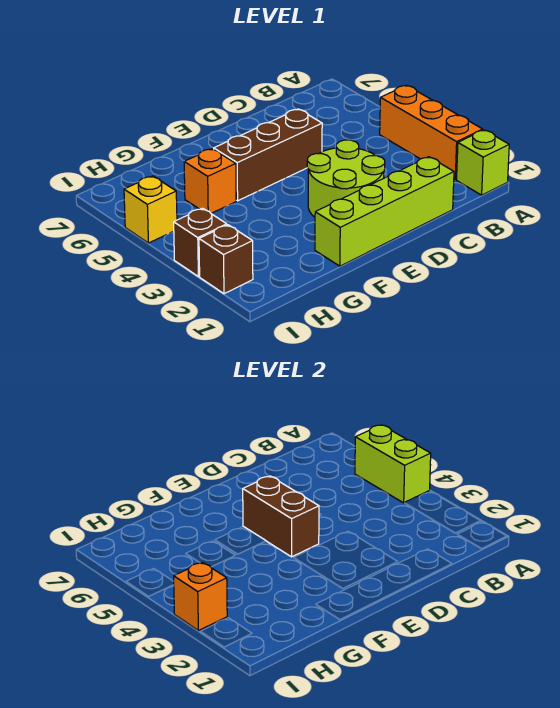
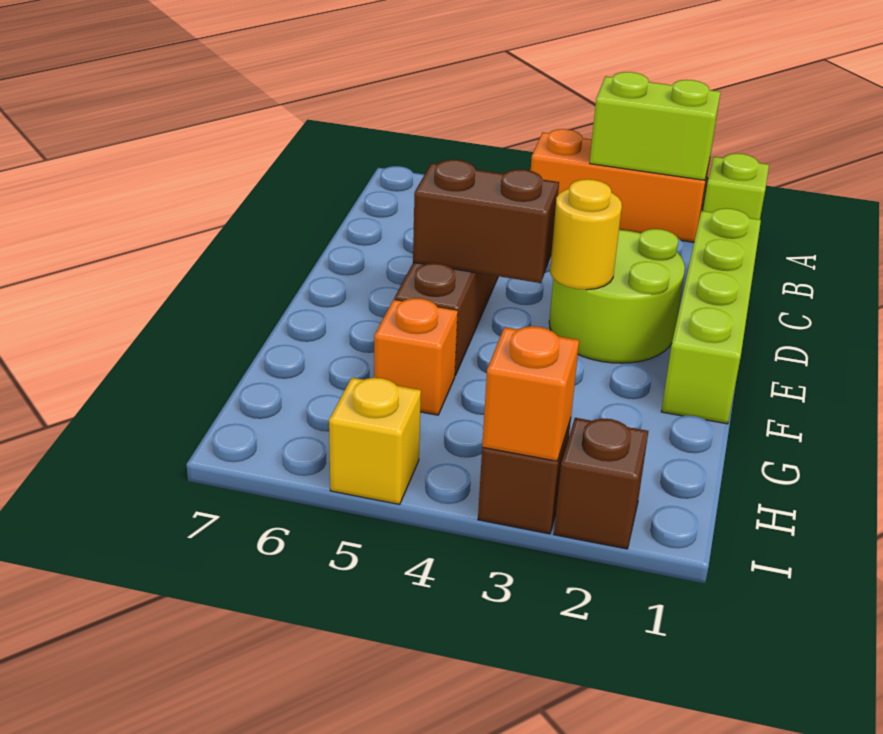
lime 1x2 brick [355,425,431,503] -> lime 1x2 brick moved to [590,72,720,180]
none -> yellow 1x1 round brick [550,179,622,290]

